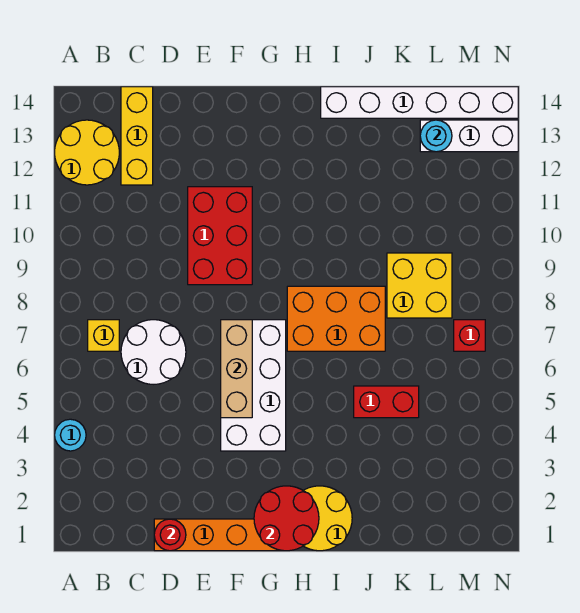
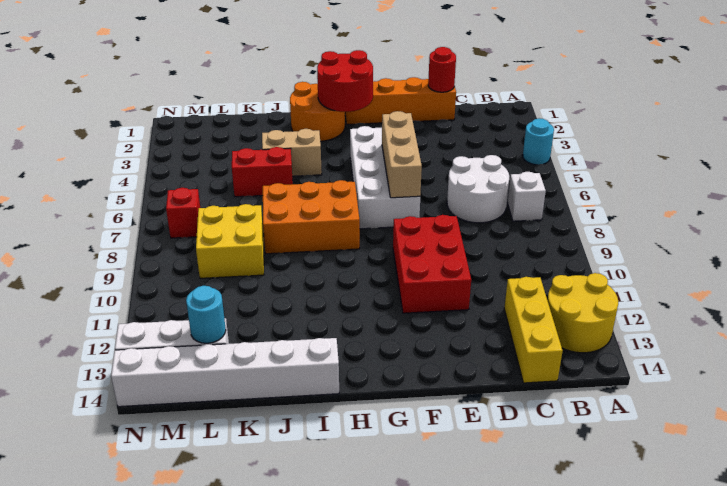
yellow 1x1 brick [88,320,119,351] -> white 1x1 brick [508,172,546,221]
yellow 2x2 round brick [303,486,352,551] -> orange 2x2 round brick [290,82,345,141]
none -> tan 1x2 brick [262,129,322,176]

